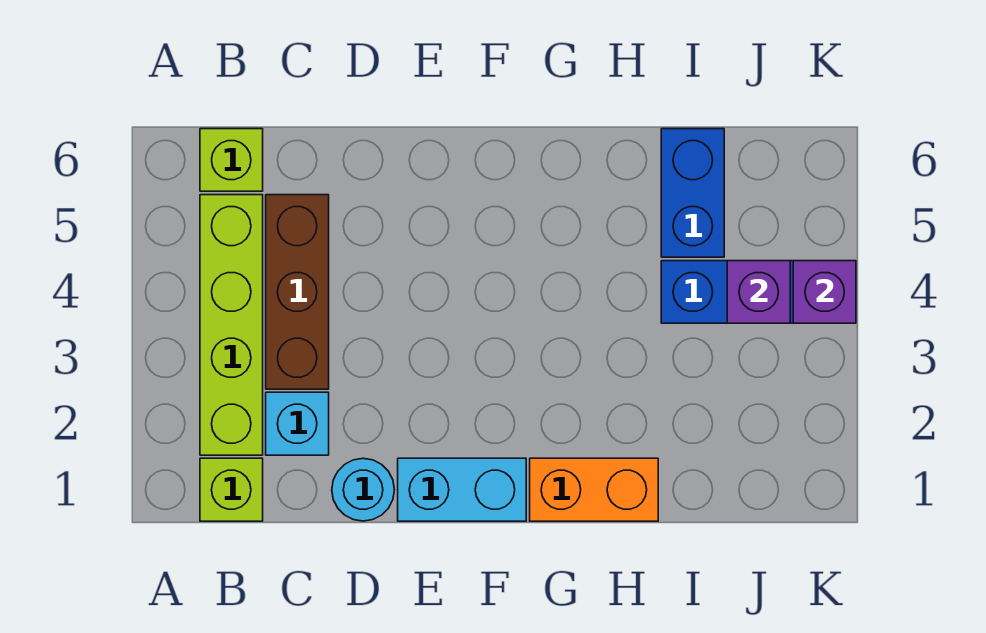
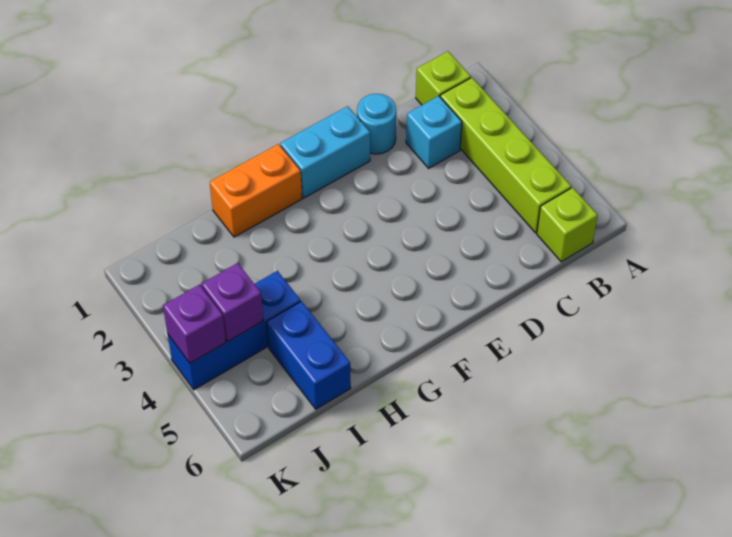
brown 1x3 brick [266,195,329,389] -> none

